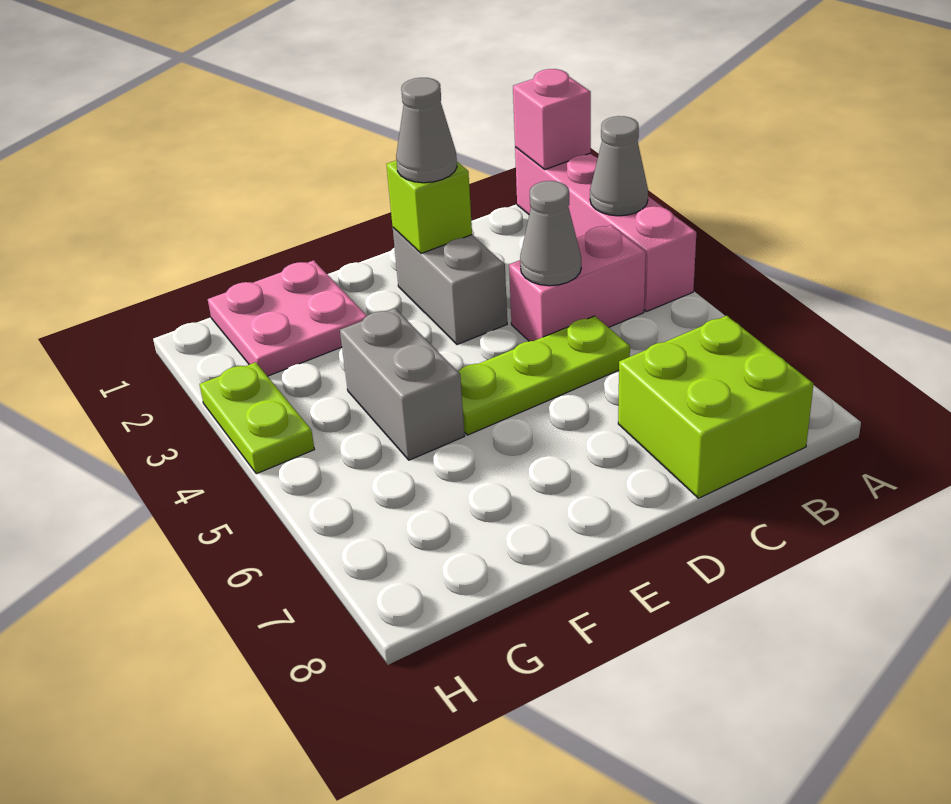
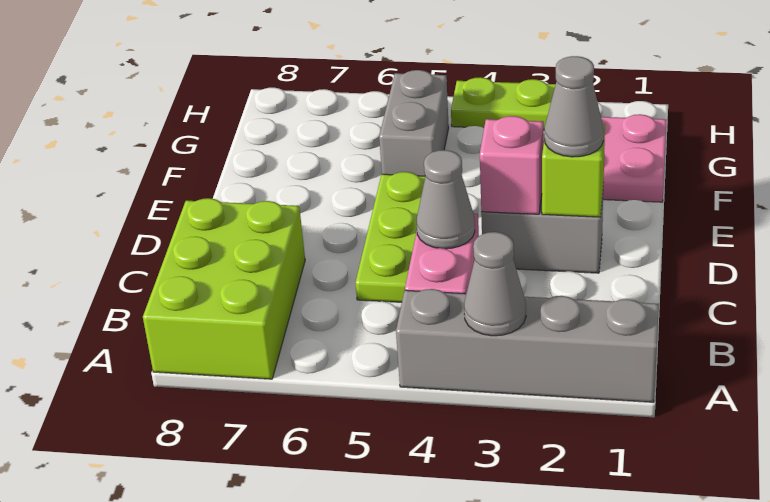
pink 1x4 brick [515,147,696,312] -> grey 1x4 brick [396,289,659,402]
pink 1x1 brick [513,69,591,169] -> pink 1x1 brick moved to [480,116,544,214]
lime 2x2 brick [618,316,814,498] -> lime 2x3 brick [143,198,305,379]
grey 1x2 brick [340,309,465,460] -> grey 1x2 brick turned to [379,70,449,176]

